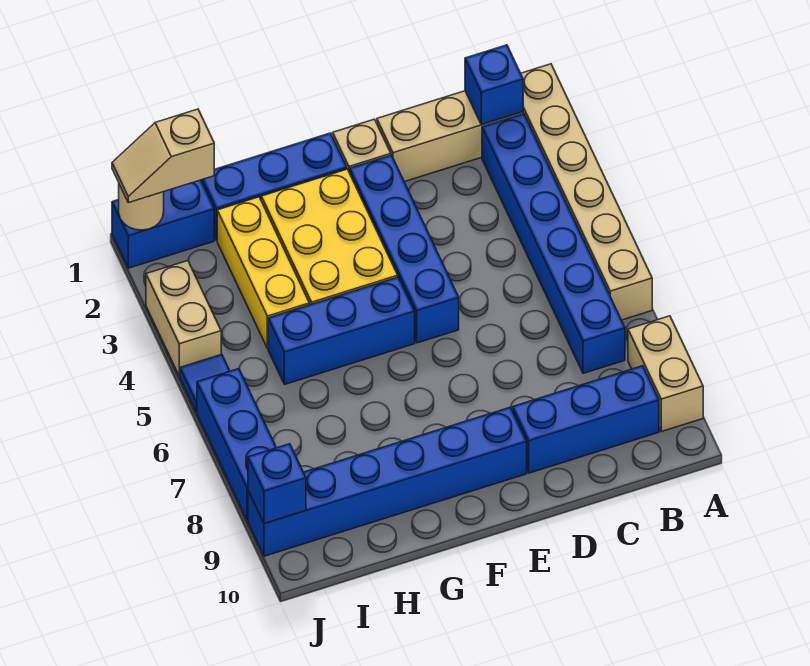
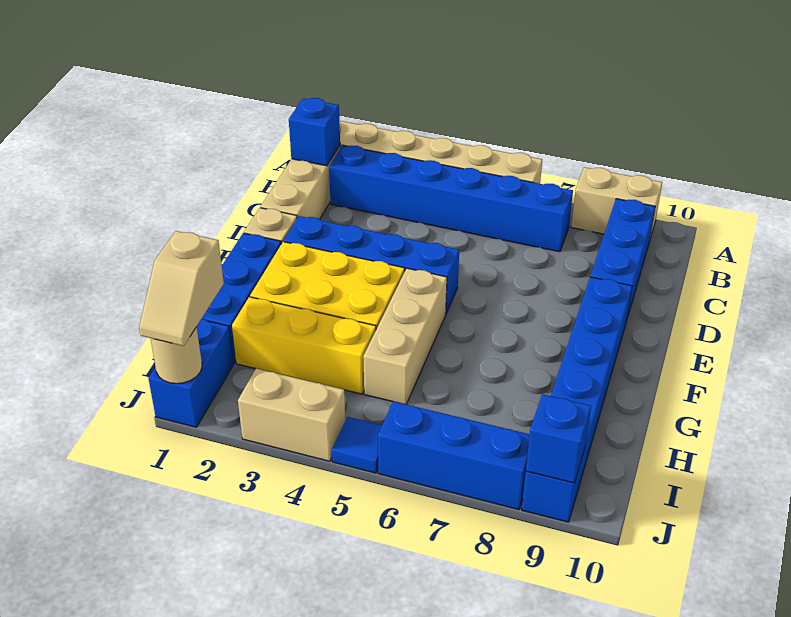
blue 1x3 brick [268,277,415,384] -> tan 1x3 brick [363,268,447,404]

